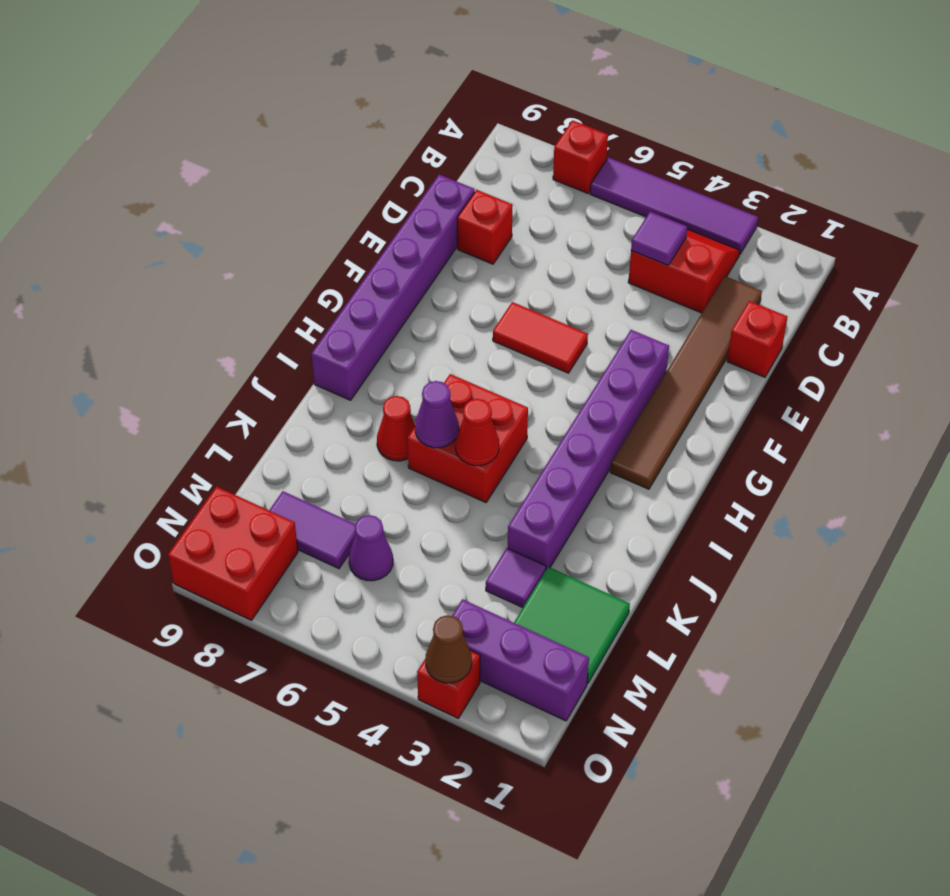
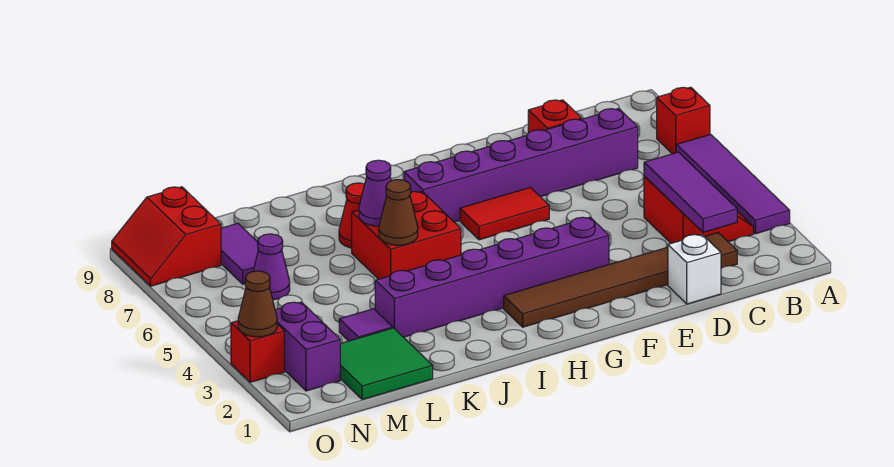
purple 1x1 tile [631,212,687,265] -> purple 1x3 tile [644,152,737,232]
red 1x1 brick [727,301,787,377] -> white 1x1 brick [668,235,721,304]
purple 1x6 brick [311,175,475,400] -> purple 1x6 brick moved to [404,109,638,222]
red 1x2 tile [493,302,588,373] -> red 1x2 tile turned to [460,187,549,240]
red 1x1 cone [456,399,499,466] -> brown 1x1 cone [379,180,418,245]
purple 1x3 brick [452,599,589,721] -> purple 1x2 brick [275,302,340,391]
red 2x2 brick [168,487,298,620] -> red 2x2 slope [112,187,221,286]

